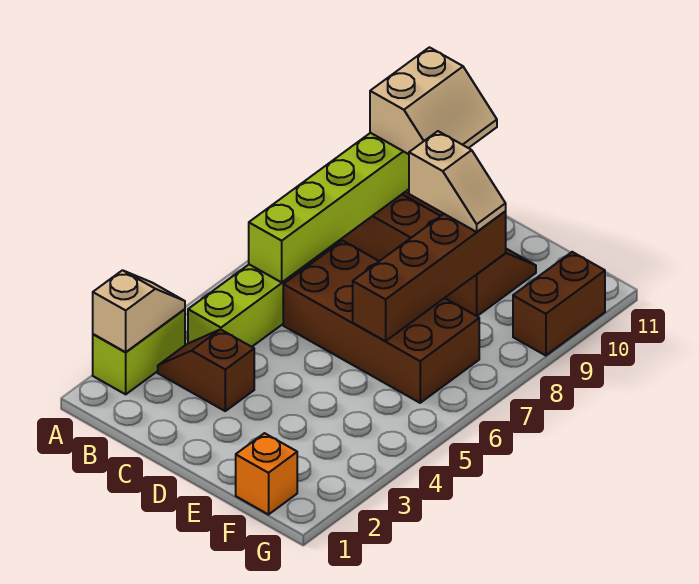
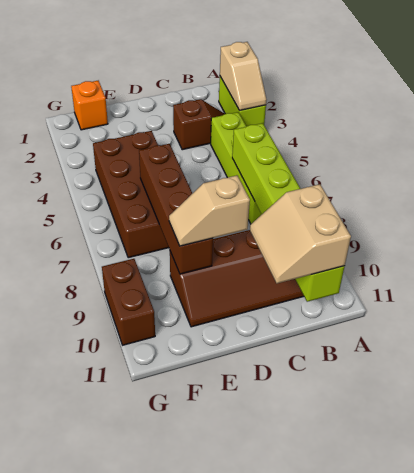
brown 2x4 brick [283,241,479,403] -> brown 2x4 brick turned to [93,131,169,258]

